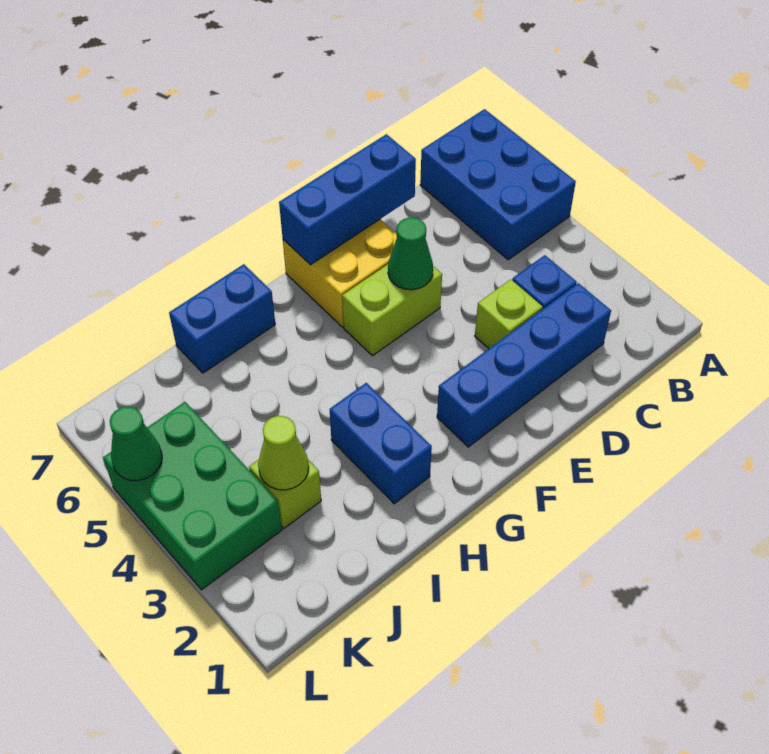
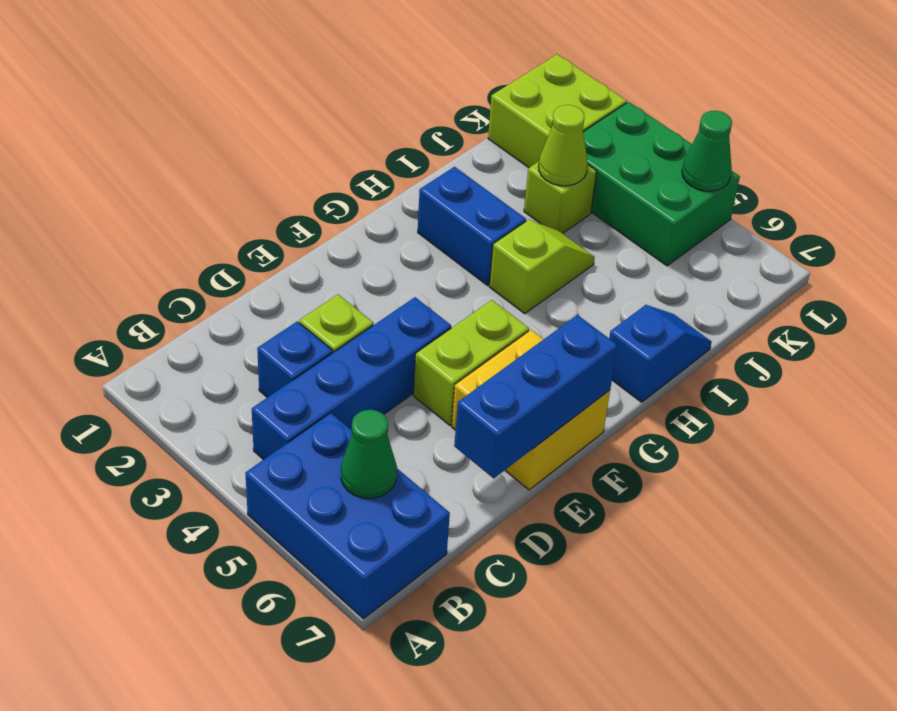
blue 1x4 brick [437,283,611,447] -> blue 1x4 brick moved to [252,297,451,460]
green 1x1 cone [388,218,433,290] -> green 1x1 cone moved to [341,410,397,498]
none -> lime 1x2 slope [489,220,595,314]
blue 1x2 brick [169,264,275,373] -> blue 1x2 slope [609,305,712,402]
none -> lime 2x2 brick [488,54,627,168]

